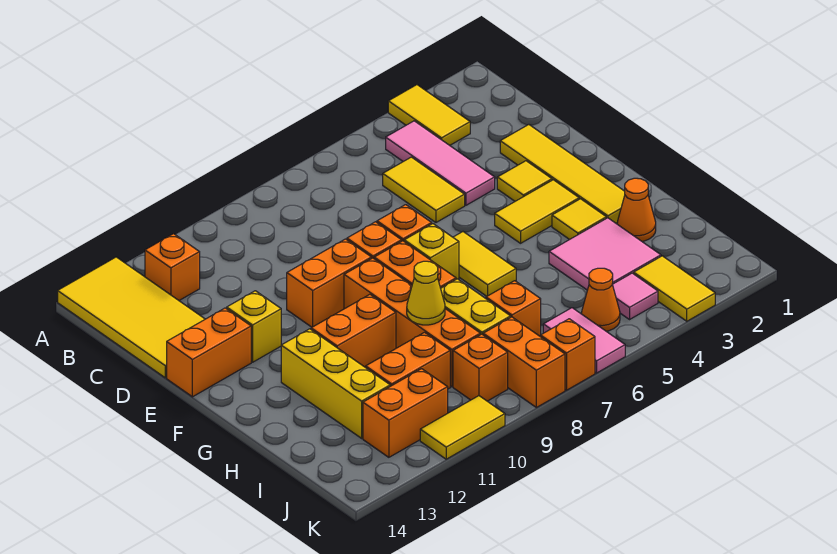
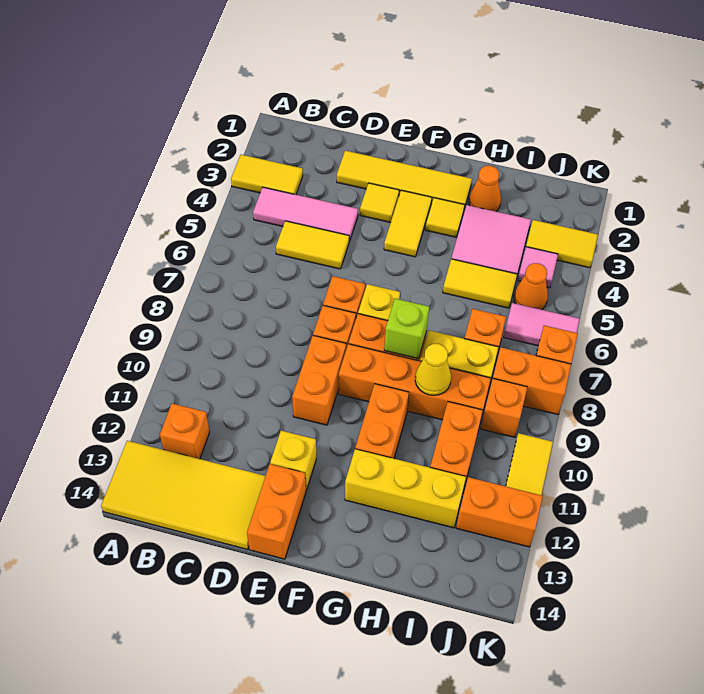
yellow 1x2 tile [453,232,516,296] -> yellow 1x2 tile moved to [443,259,517,308]
none -> lime 1x1 brick [384,299,429,359]
orange 1x2 brick [363,369,448,457] -> orange 1x2 brick turned to [456,477,543,547]

